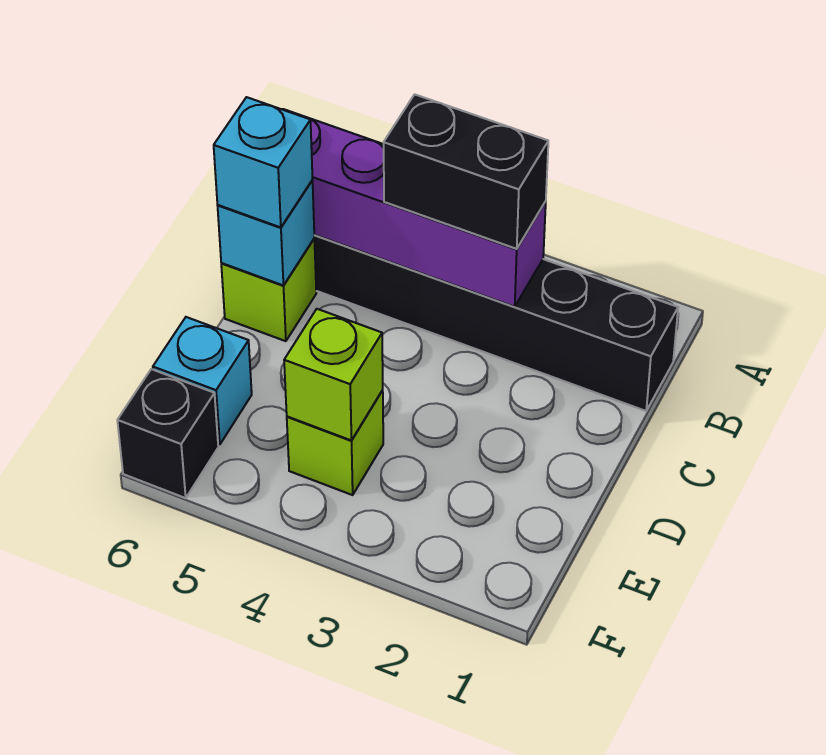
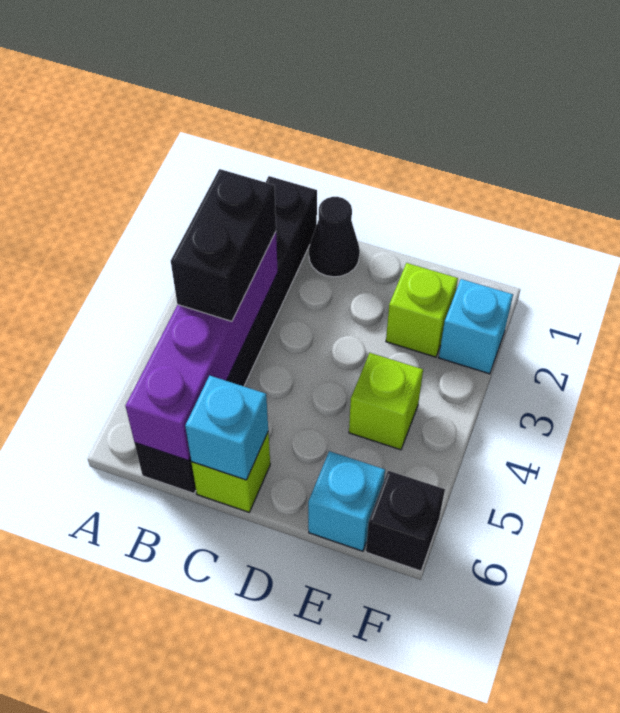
none -> black 1x1 cone [309,197,360,277]
cyan 1x1 brick [214,97,313,227] -> cyan 1x1 brick moved to [439,279,513,374]
lime 1x1 brick [284,309,383,440] -> lime 1x1 brick moved to [386,263,458,357]

